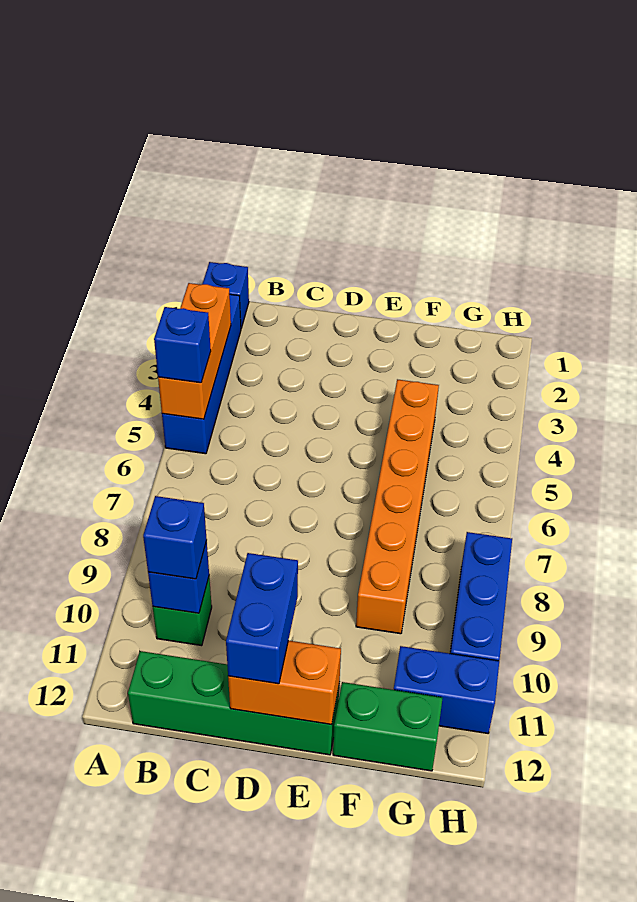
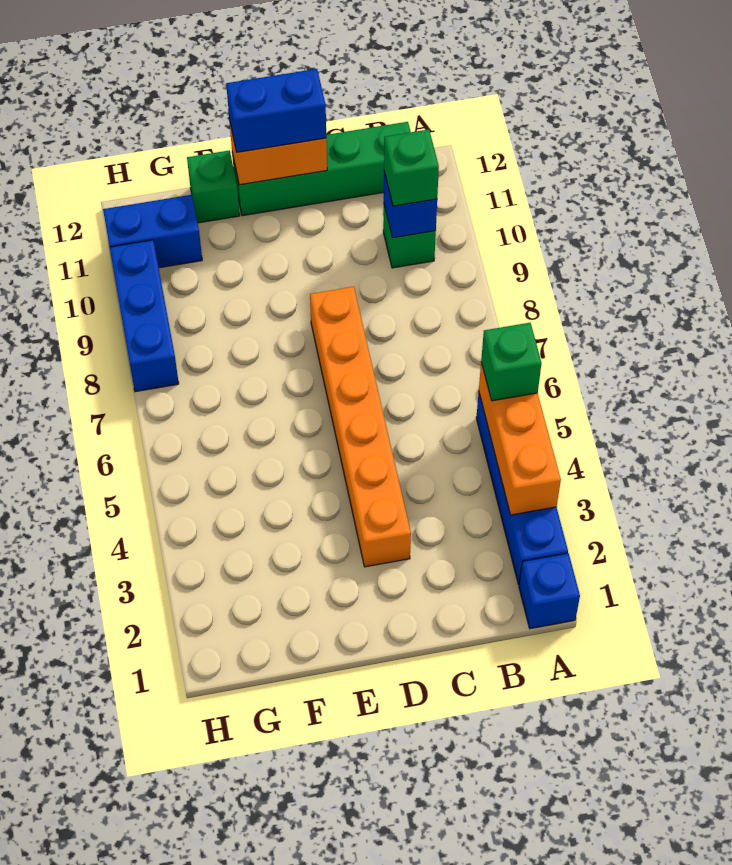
blue 1x1 brick [154,307,211,383] -> green 1x1 brick [481,323,542,401]
blue 1x1 brick [143,496,207,579] -> green 1x1 brick [384,129,439,206]
blue 1x2 brick [226,553,298,684] -> blue 1x2 brick turned to [226,69,326,152]
orange 1x6 brick [356,379,439,634] -> orange 1x6 brick moved to [310,287,411,567]
green 1x2 brick [333,682,443,771] -> green 1x1 brick [187,150,240,223]

